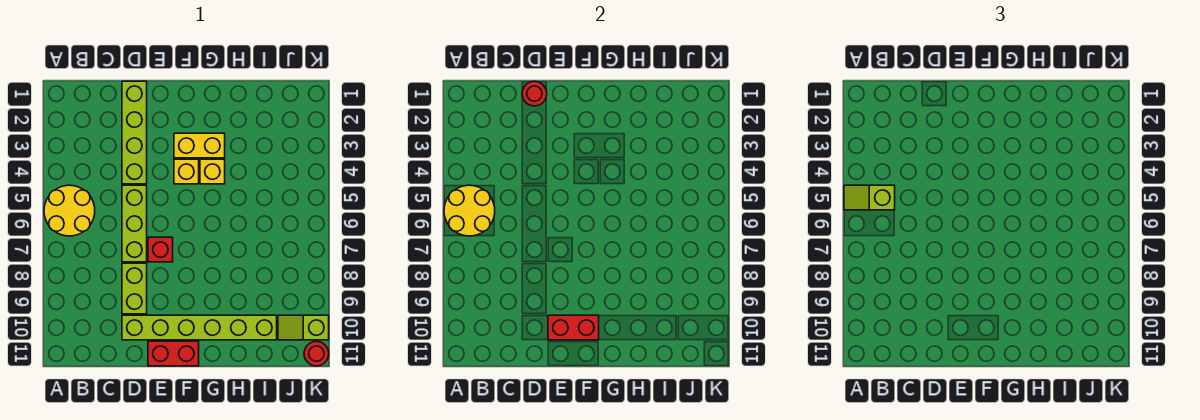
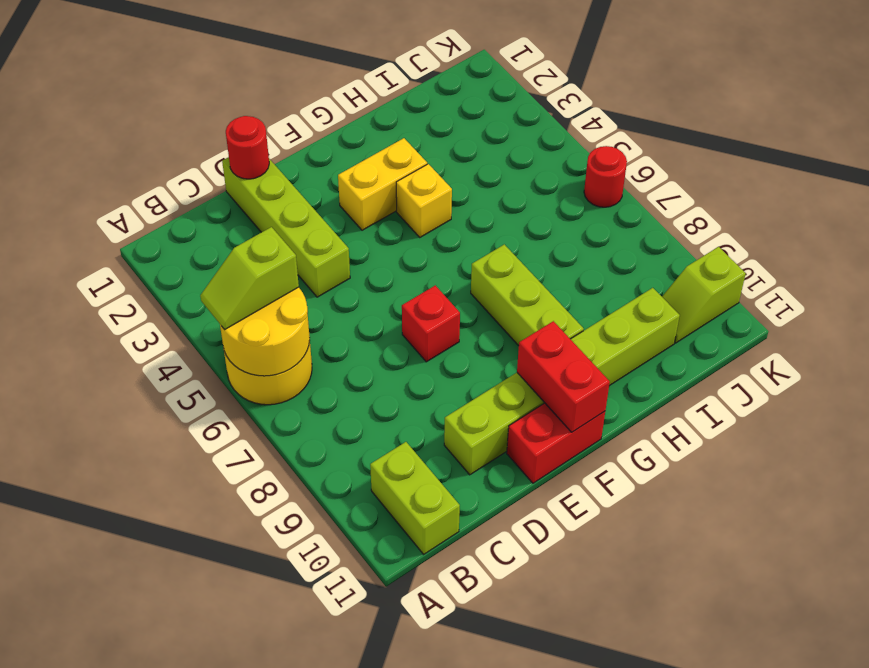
lime 1x3 brick [122,185,147,262] -> lime 1x3 brick moved to [471,244,584,346]
lime 1x2 brick [122,263,147,314] -> lime 1x2 brick moved to [370,442,460,554]
red 1x2 brick [548,315,599,340] -> red 1x2 brick turned to [517,321,610,432]
yellow 1x1 brick [174,159,199,184] -> none
red 1x1 round brick [304,341,329,366] -> red 1x1 round brick moved to [584,146,627,207]

